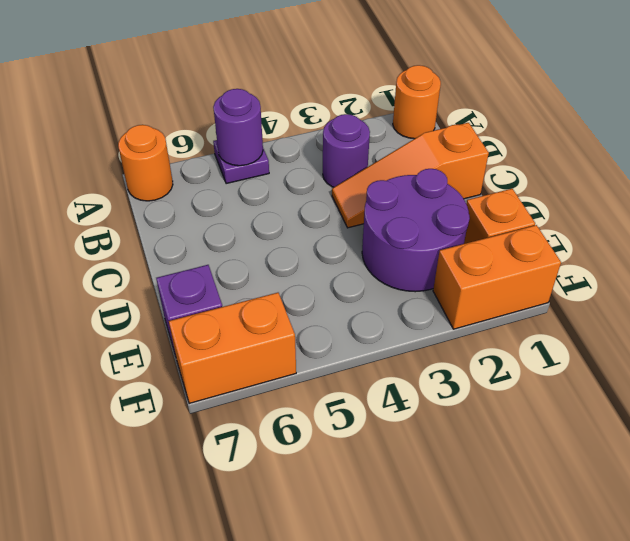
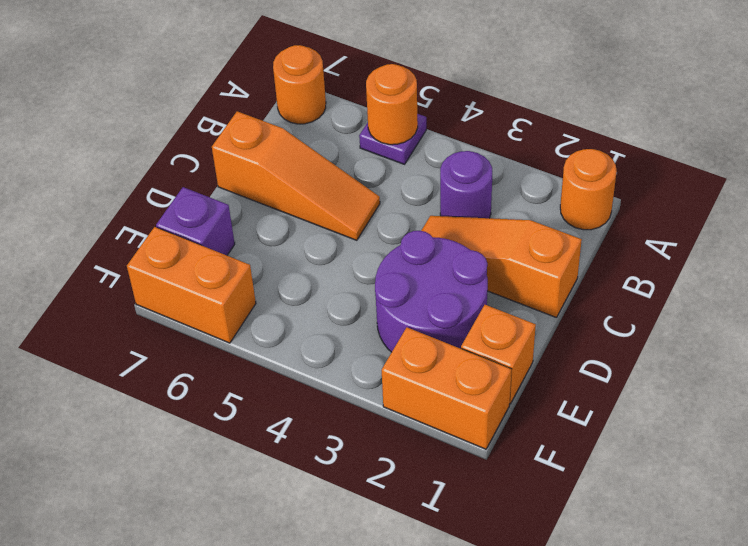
purple 1x1 round brick [213,89,263,166] -> orange 1x1 round brick [366,64,418,145]
none -> orange 1x3 slope [212,111,380,240]

